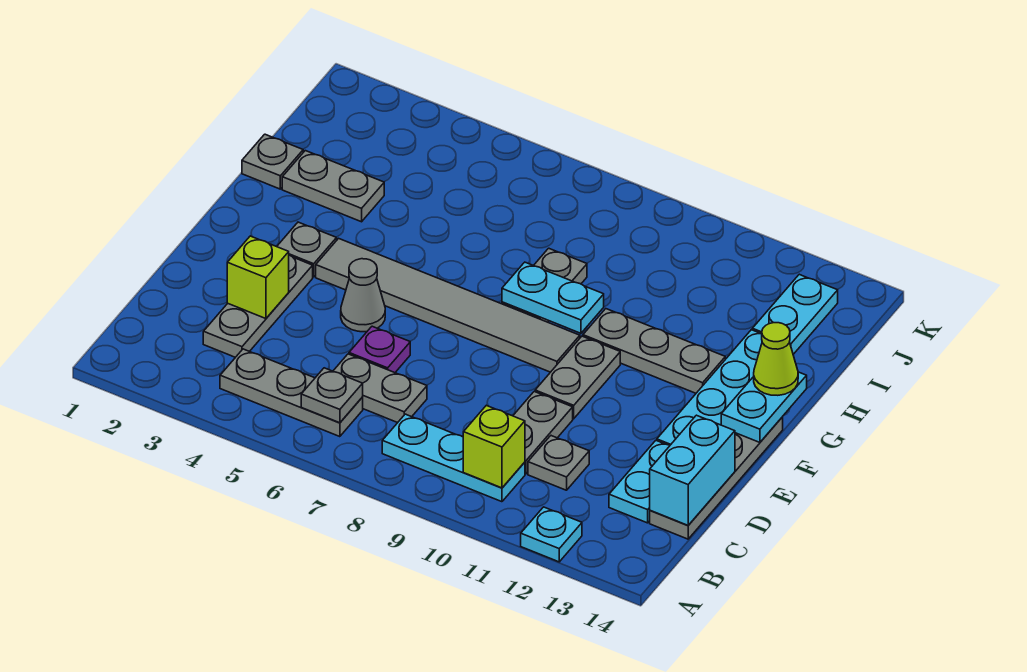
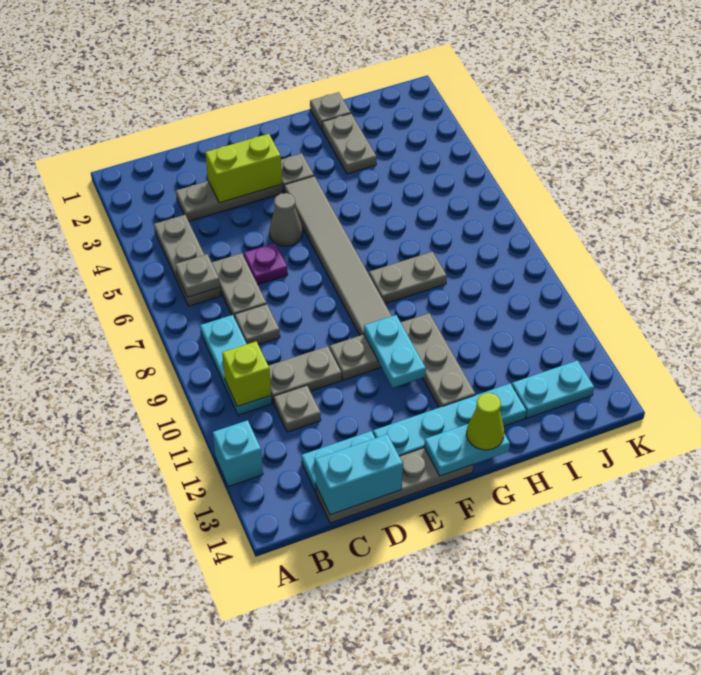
cyan 1x1 plate [521,507,582,562] -> cyan 1x1 brick [213,420,263,487]
none -> grey 1x1 plate [235,304,280,345]
lime 1x1 brick [227,236,289,319] -> lime 1x2 brick [205,134,282,203]
cyan 1x2 plate [502,262,604,333] -> cyan 1x2 plate moved to [364,315,426,388]

